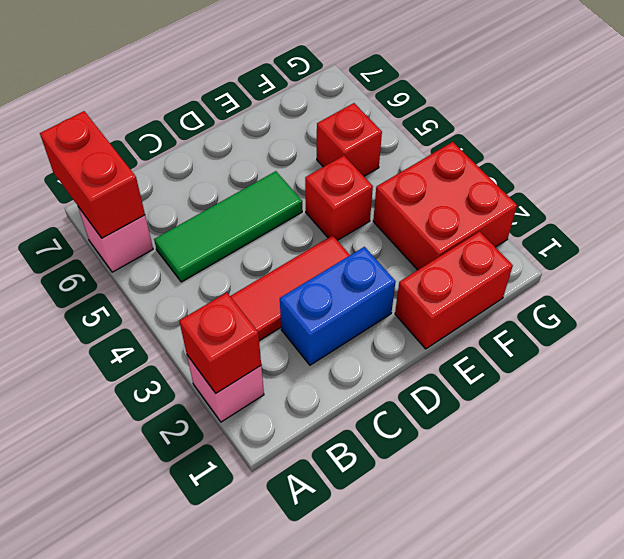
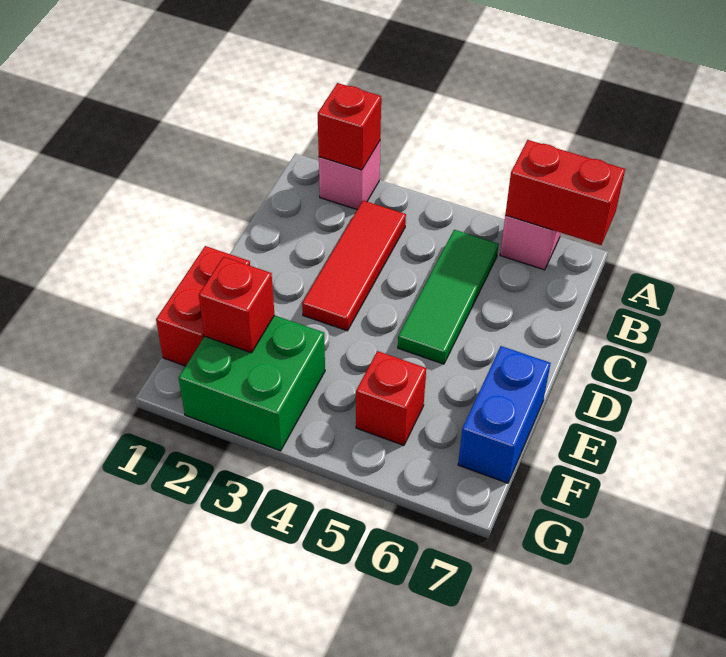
blue 1x2 brick [280,247,396,365] -> blue 1x2 brick moved to [458,346,551,483]
red 1x1 brick [305,156,373,241] -> red 1x1 brick moved to [199,257,275,353]
red 2x2 brick [373,142,517,270] -> green 2x2 brick [179,315,325,451]

